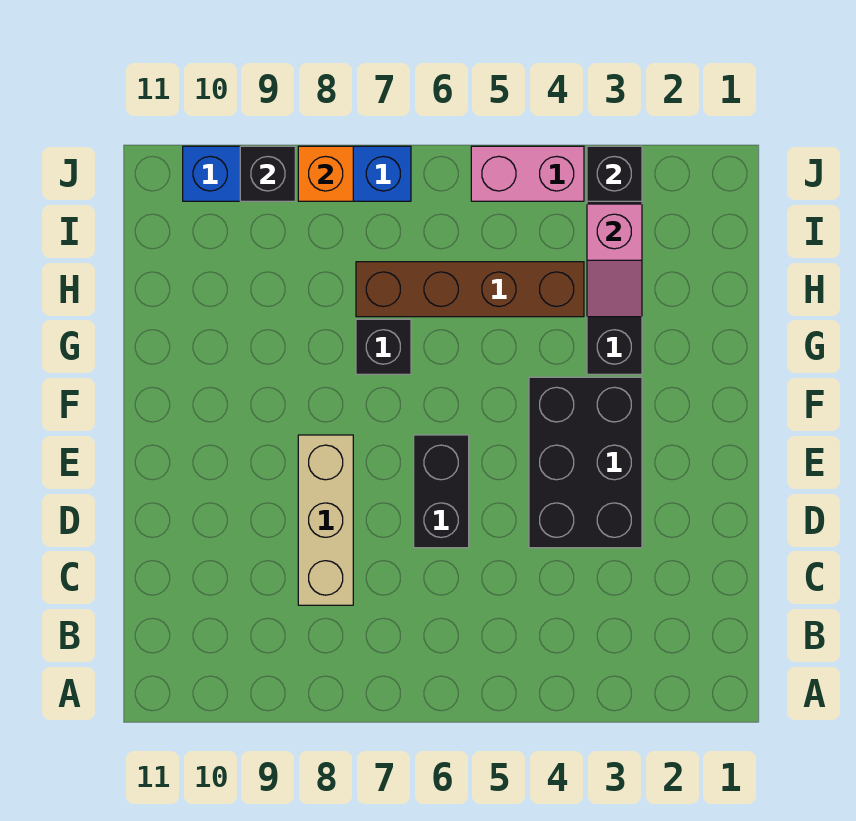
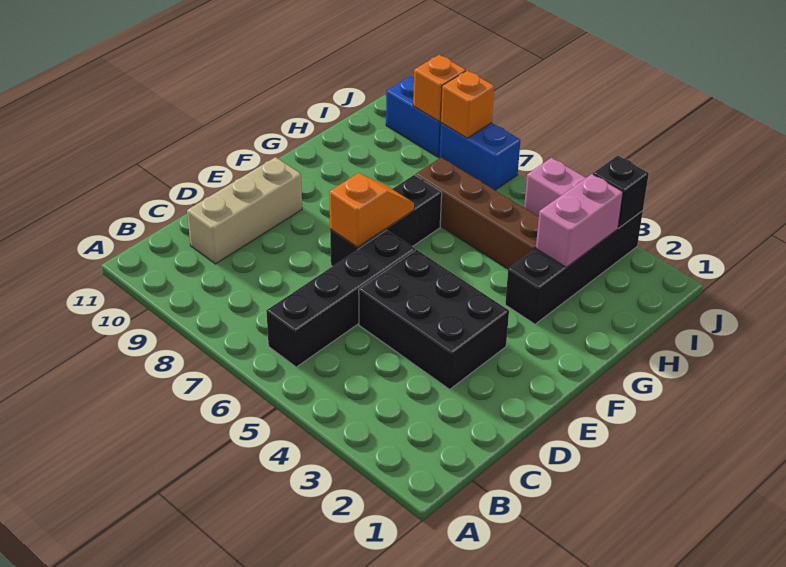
tan 1x3 brick [298,435,353,605] -> tan 1x3 brick moved to [187,157,302,264]
black 2x3 brick [529,377,642,548] -> black 2x3 brick turned to [359,250,509,389]
black 1x2 brick [414,435,469,548] -> black 1x4 brick [266,230,415,367]
none -> orange 1x2 slope [329,173,414,247]
black 1x1 brick [356,319,411,374] -> black 1x3 brick [330,175,442,266]
pink 1x2 slope [587,204,642,317] -> pink 1x2 brick [536,174,623,267]
black 1x1 brick [240,146,295,201] -> orange 1x1 brick [413,55,466,122]

